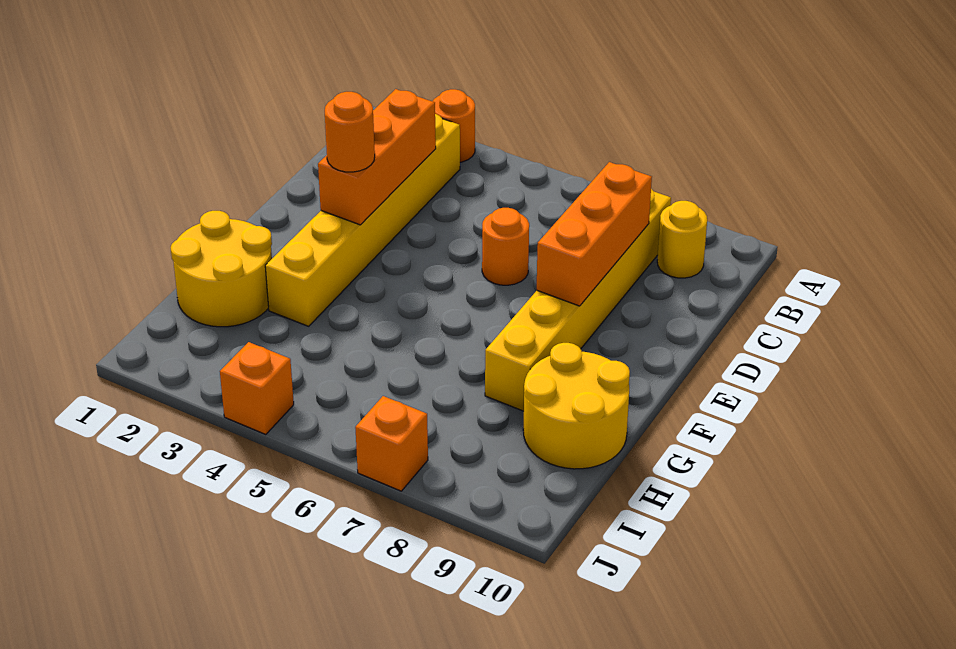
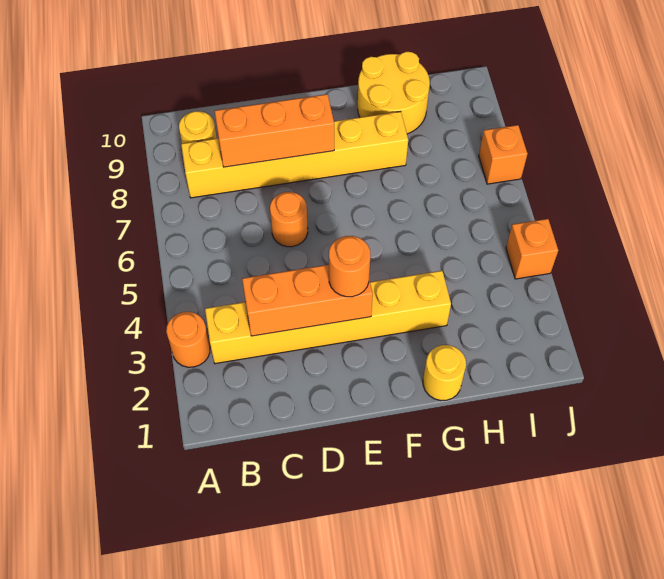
yellow 2x2 round brick [171,211,272,327] -> yellow 1x1 round brick [423,345,466,401]

